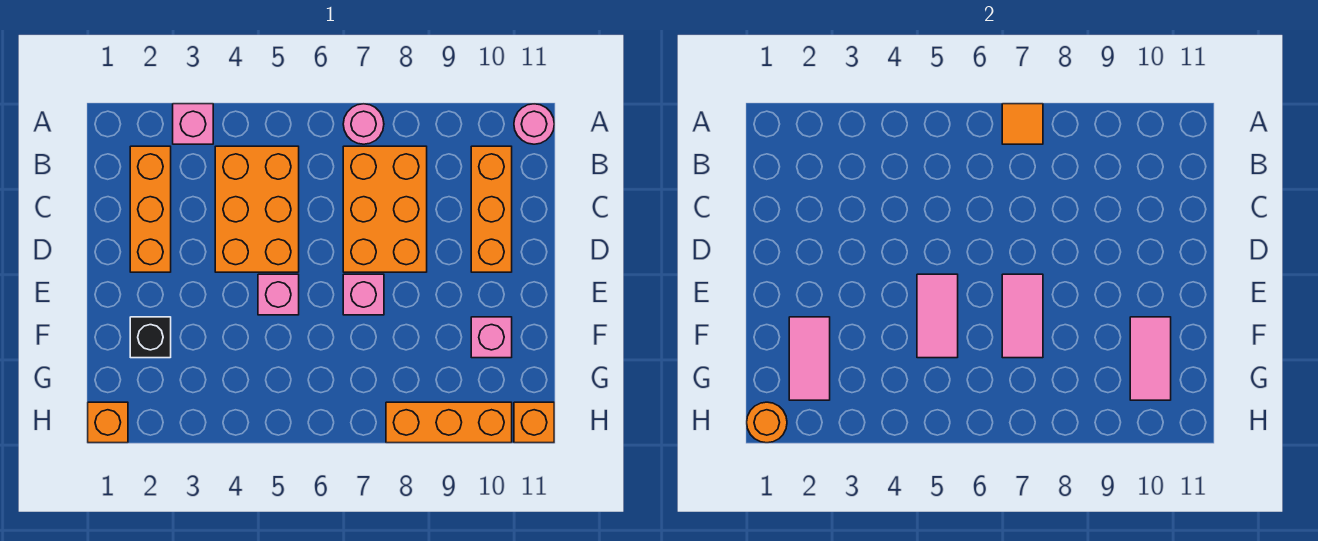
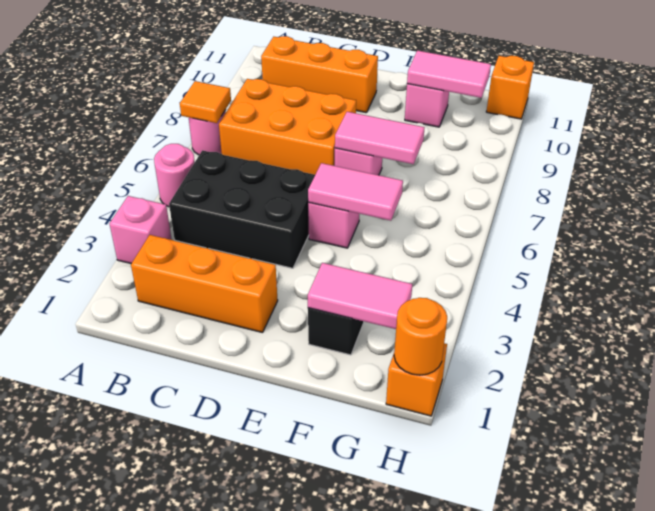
pink 1x1 round brick [514,104,554,144] -> pink 1x1 round brick moved to [154,144,195,207]
orange 2x3 brick [215,146,299,272] -> black 2x3 brick [169,150,315,268]
orange 1x3 brick [386,402,512,443] -> none

